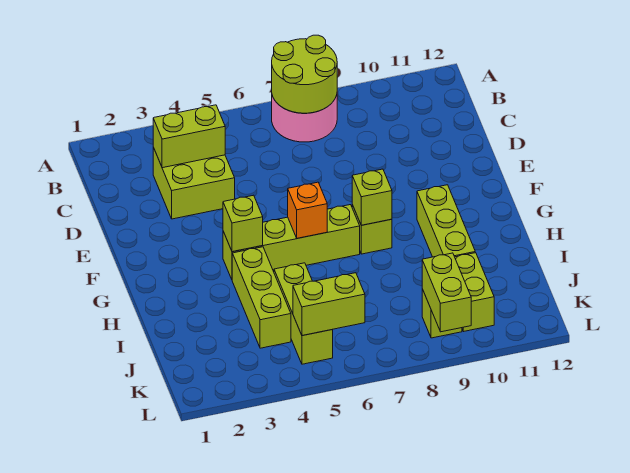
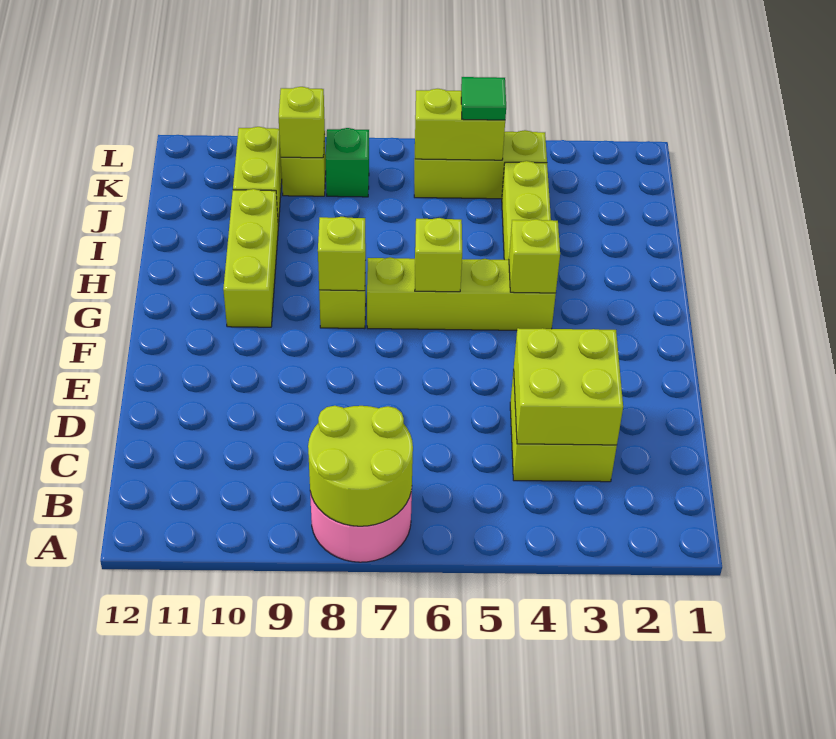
lime 1x2 brick [153,105,225,168] -> lime 2x2 brick [514,328,623,445]
orange 1x1 brick [288,182,327,238] -> lime 1x1 brick [415,218,462,292]
lime 1x3 brick [274,263,333,364] -> lime 1x3 brick turned to [414,130,547,199]
none -> green 1x1 tile [461,77,506,120]
none -> green 1x1 brick [326,128,369,197]
lime 1x2 brick [422,253,471,332] -> lime 1x1 brick [279,87,325,158]

